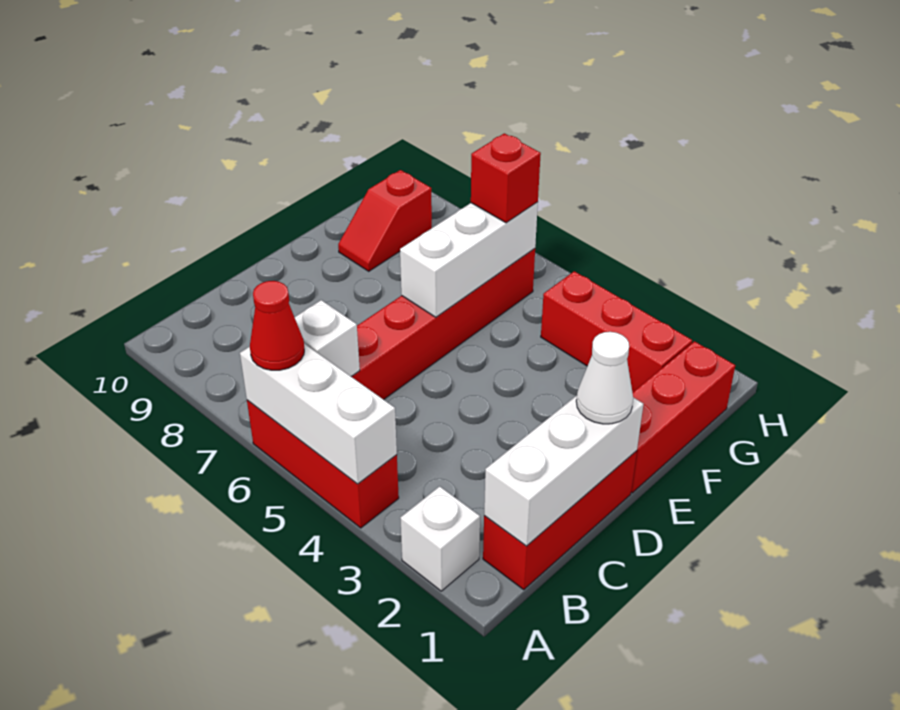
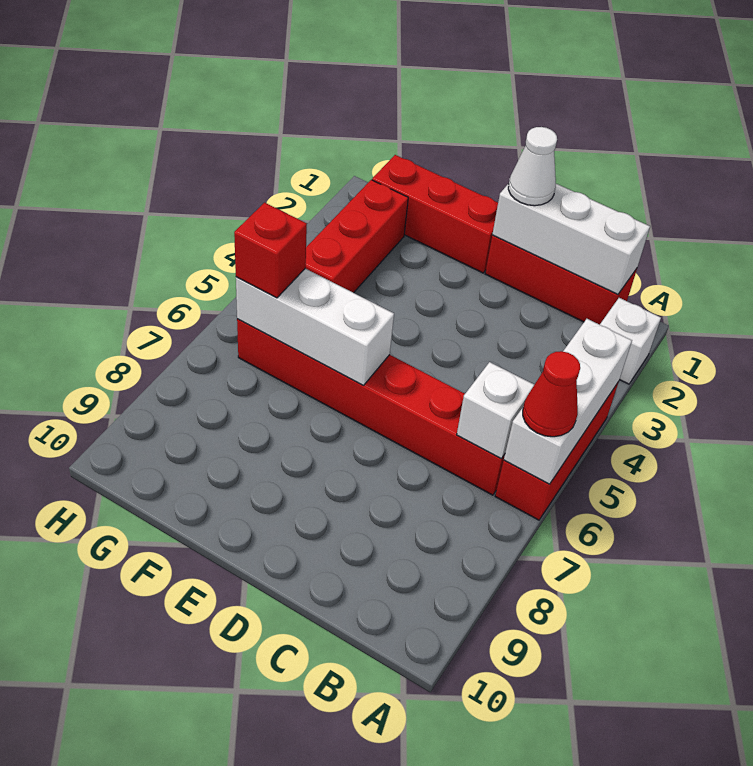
red 1x2 slope [338,170,432,271] -> none

